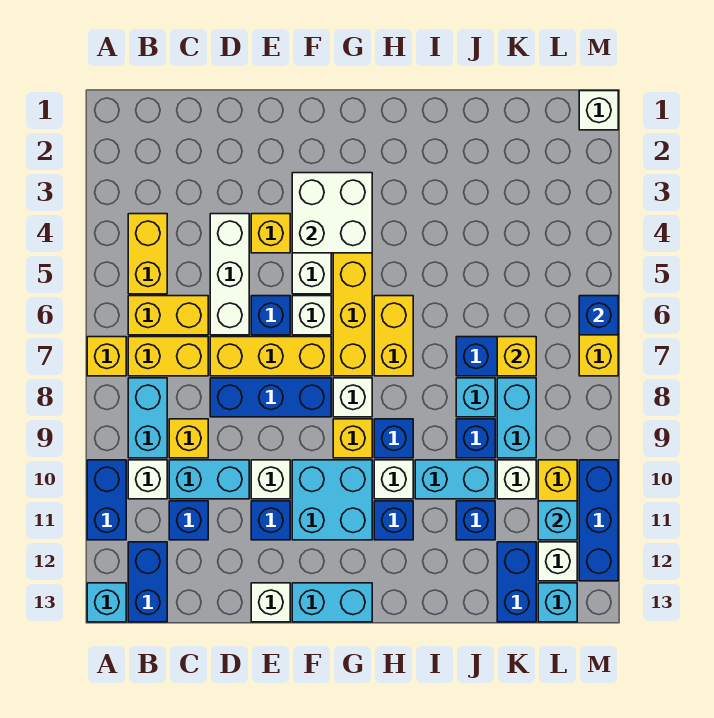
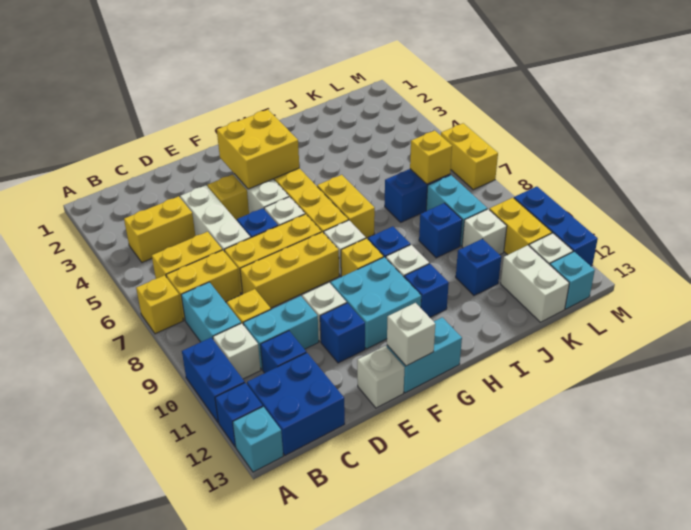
yellow 1x2 brick [128,214,167,294] -> yellow 1x2 brick turned to [124,196,195,262]
blue 1x2 brick [128,542,167,622] -> blue 2x2 brick [247,353,345,455]
blue 1x3 brick [210,378,331,417] -> yellow 1x3 brick [240,232,339,308]
white 2x2 brick [292,173,372,253] -> yellow 2x2 brick [217,110,299,189]
cyan 1x2 brick [415,460,495,499] -> none
cyan 1x1 brick [456,378,495,417] -> none
blue 1x2 brick [497,542,536,622] -> white 1x2 brick [501,245,569,322]
cyan 1x1 brick [538,501,577,540] -> none
white 1x1 brick [579,91,618,130] -> white 1x1 brick moved to [387,303,435,366]
blue 1x1 brick [579,296,618,335] -> blue 1x1 brick moved to [215,383,263,447]

